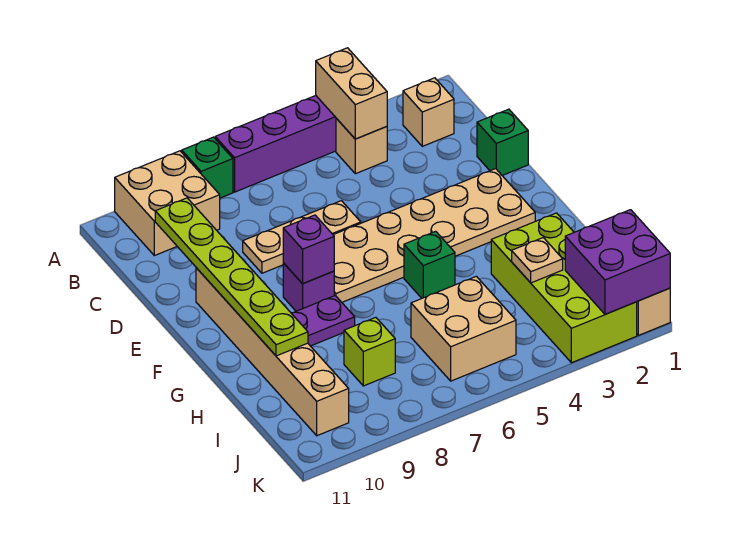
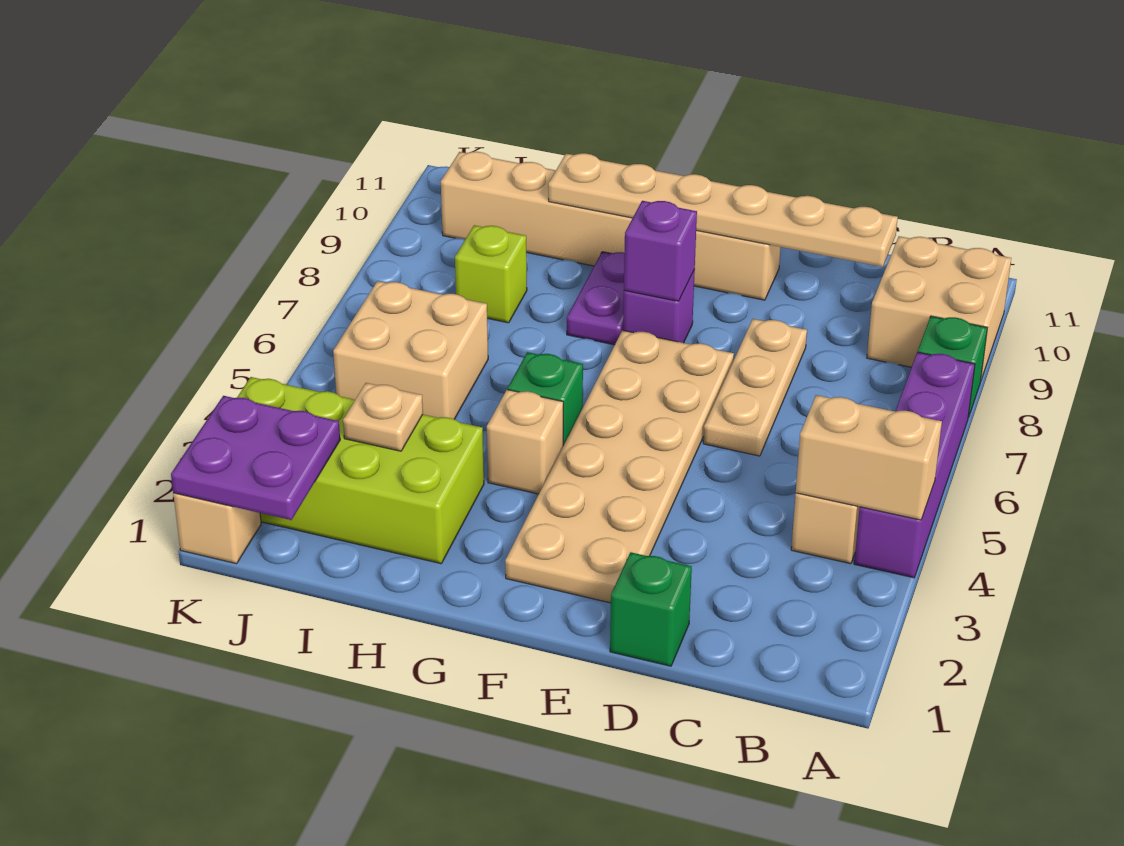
tan 1x1 brick [403,78,454,146] -> tan 1x1 brick moved to [487,390,563,494]
lime 1x6 plate [155,198,308,356] -> tan 1x6 plate [548,153,898,267]
purple 2x2 brick [565,210,670,314] -> purple 2x2 plate [171,396,340,520]

